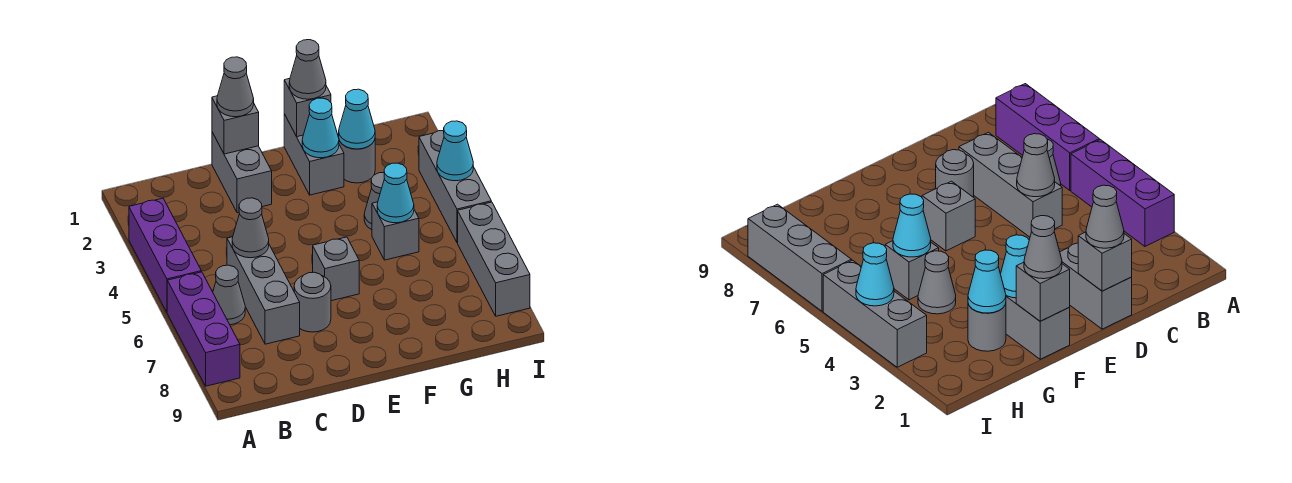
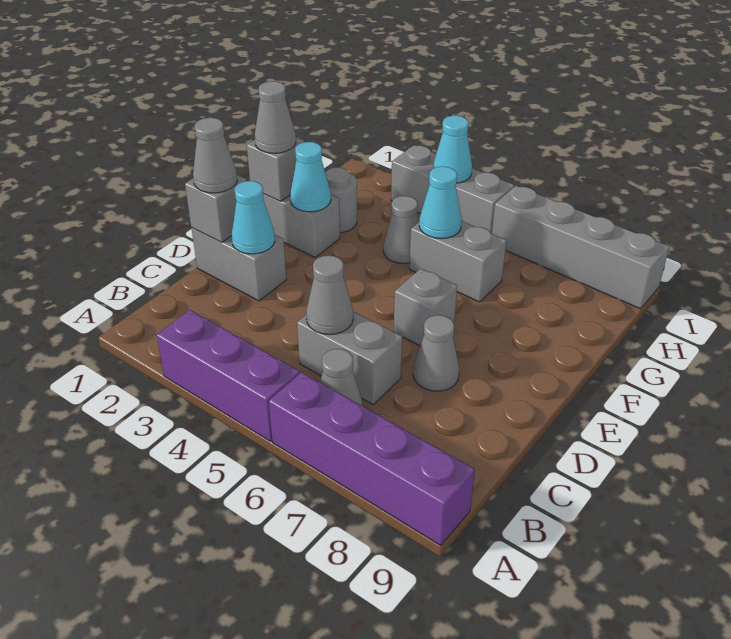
purple 1x3 brick [167,272,240,386] -> purple 1x4 brick [269,372,475,545]
grey 1x3 brick [227,237,300,344] -> grey 1x2 brick [297,312,402,404]
grey 1x1 round brick [294,272,331,332] -> grey 1x1 cone [413,315,459,391]
cyan 1x1 cone [339,89,375,149] -> cyan 1x1 cone moved to [232,181,275,254]
grey 1x1 brick [372,202,419,260] -> grey 1x2 brick [409,221,507,302]
grey 1x3 brick [458,202,530,316] -> grey 1x4 brick [492,186,669,309]

